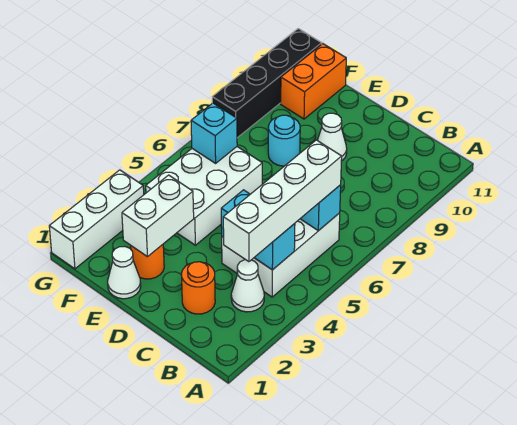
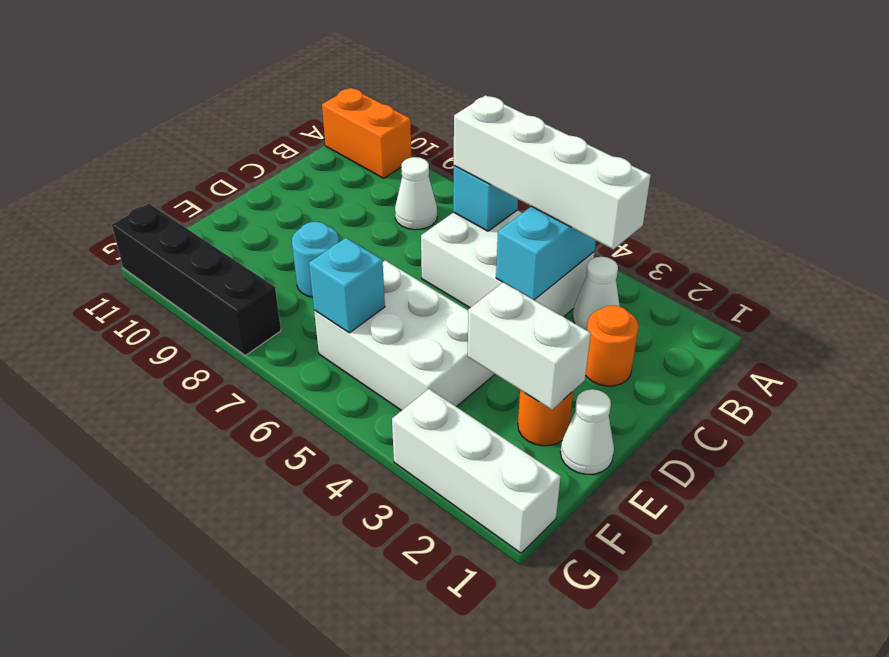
white 1x1 cone [317,113,347,161] -> white 1x1 cone moved to [395,157,437,230]
orange 1x2 brick [281,44,346,119] -> orange 1x2 brick moved to [322,88,411,178]

